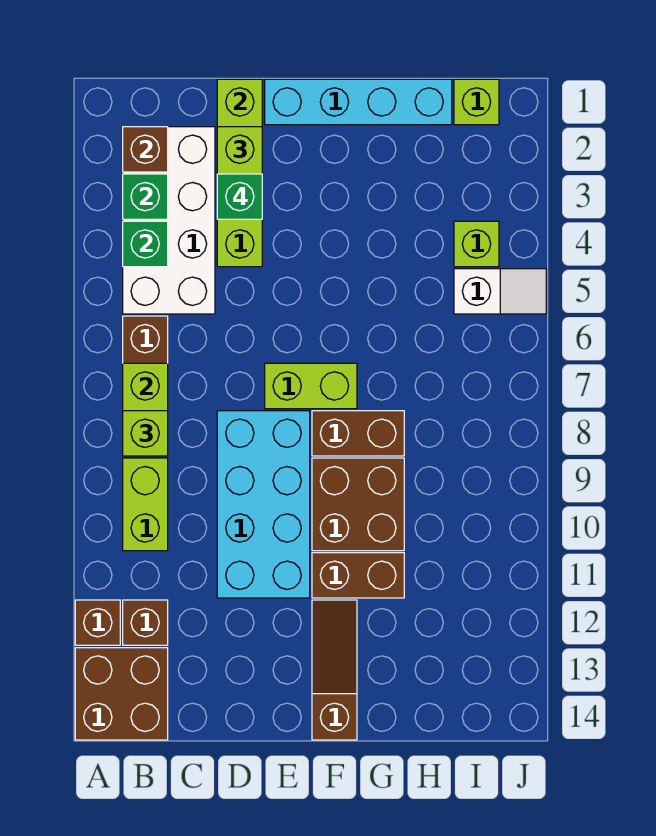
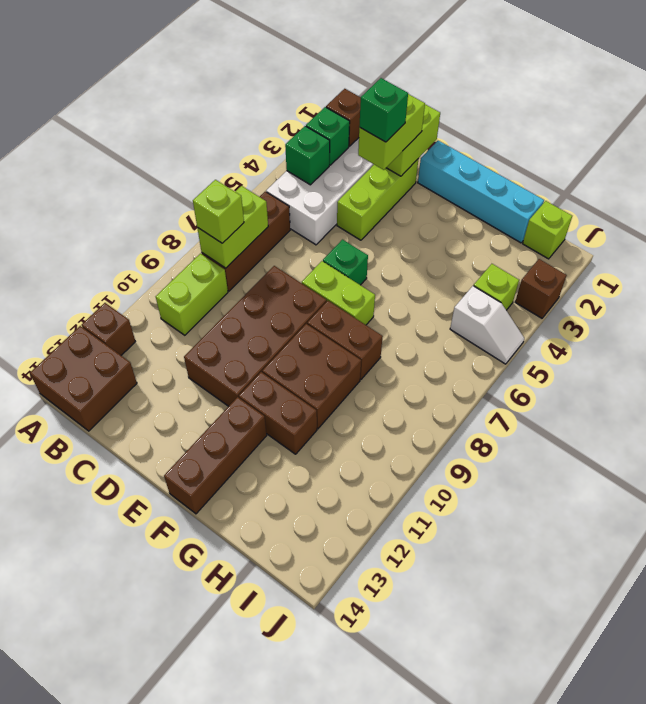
brown 1x1 brick [123,600,168,645] -> brown 1x1 brick moved to [515,259,567,318]
cyan 2x4 brick [217,411,310,598] -> brown 2x4 brick [184,266,327,406]
none -> green 1x1 brick [323,240,368,285]
brown 1x3 slope [312,600,357,740] -> brown 1x3 brick [164,397,267,514]

